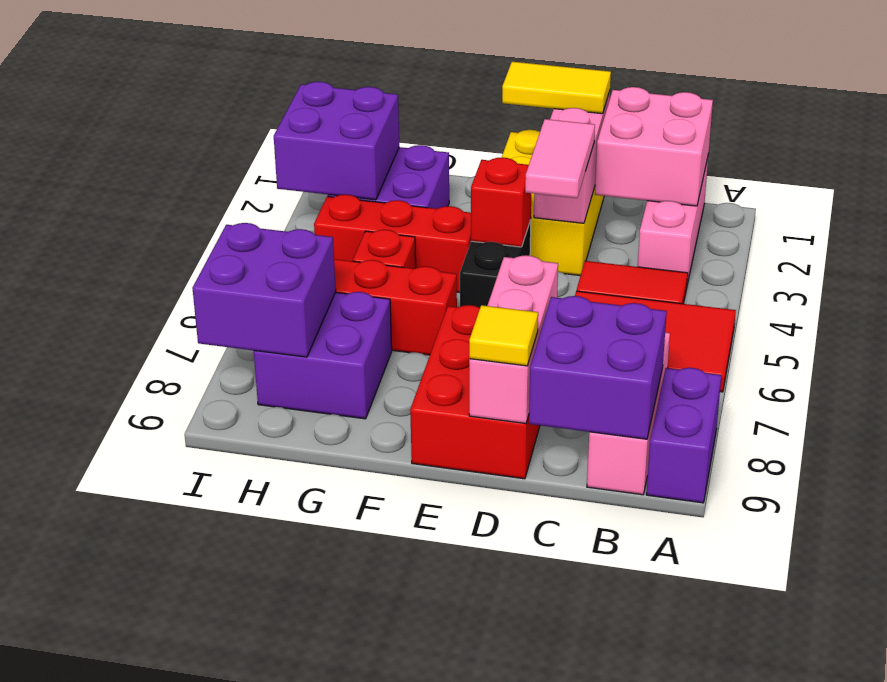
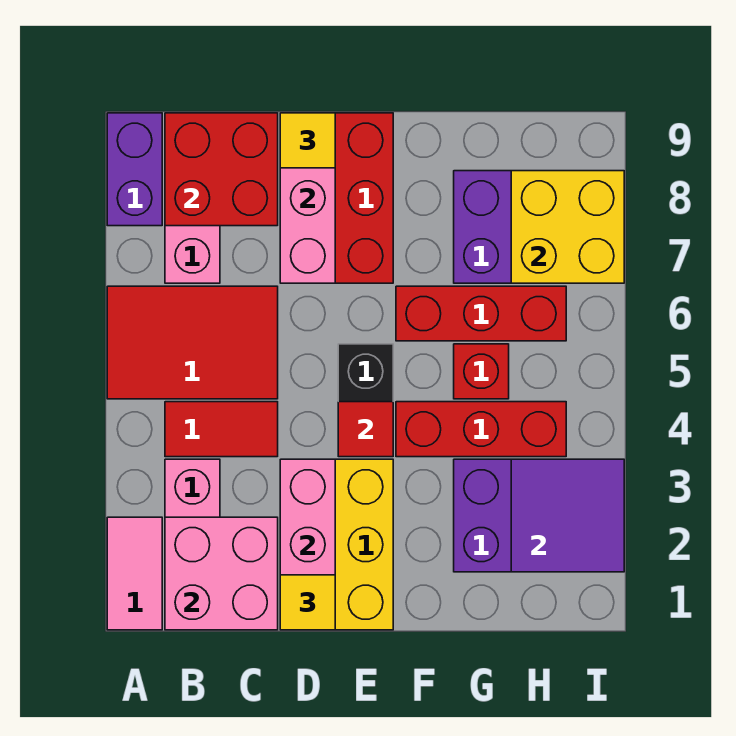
purple 2x2 brick [529,296,667,439] -> red 2x2 brick [165,113,278,226]
yellow 1x2 tile [502,62,611,114] -> yellow 1x1 tile [280,575,335,630]
pink 1x2 tile [525,119,595,198] -> pink 1x2 tile moved to [107,517,162,630]
red 1x1 brick [471,157,531,247] -> red 1x1 tile [338,402,393,457]
purple 2x2 brick [274,82,399,200] -> purple 2x2 tile [511,459,624,572]
purple 2x2 brick [192,223,336,357] -> yellow 2x2 brick [511,171,624,283]

